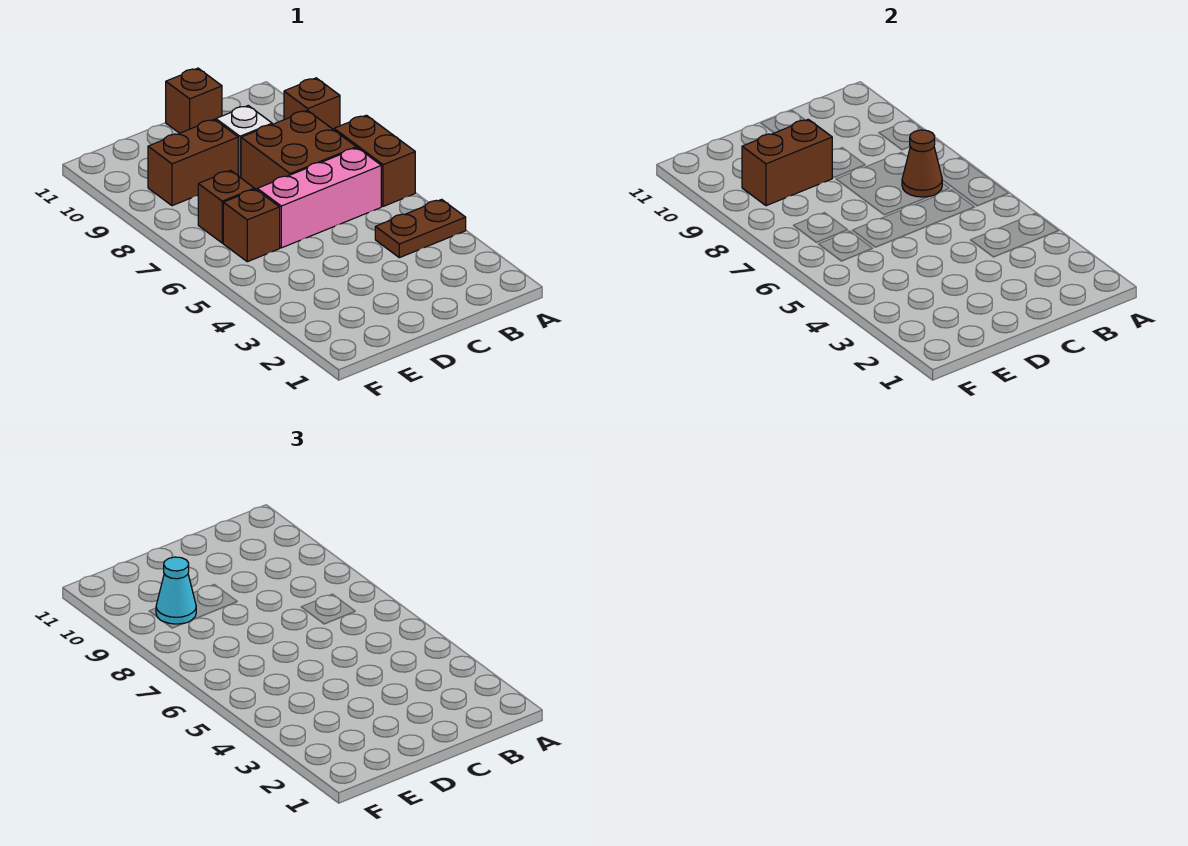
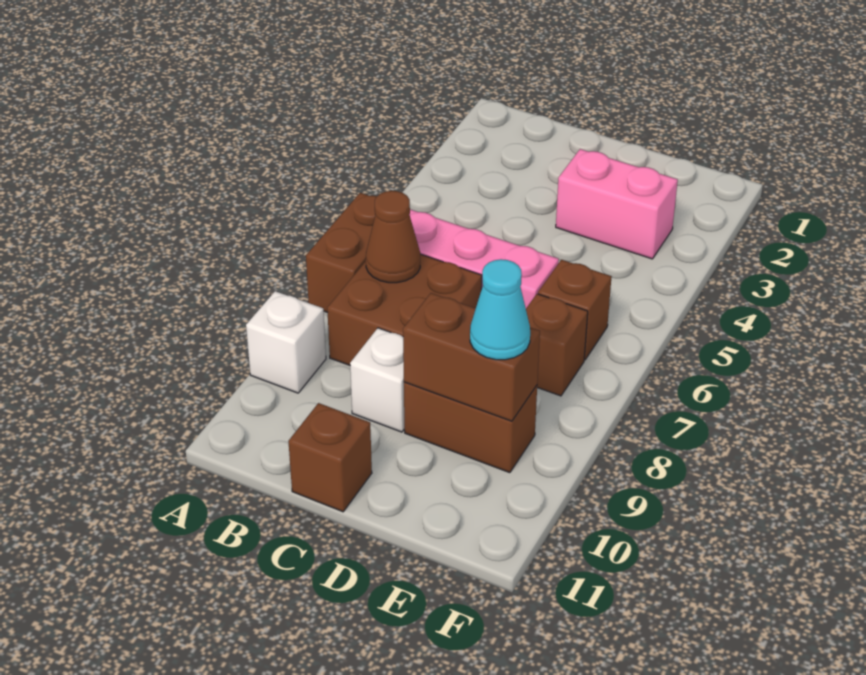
brown 1x2 plate [375,199,466,258] -> none
brown 1x1 brick [284,78,340,130] -> white 1x1 brick [246,291,326,393]
none -> pink 1x2 brick [556,149,678,259]

